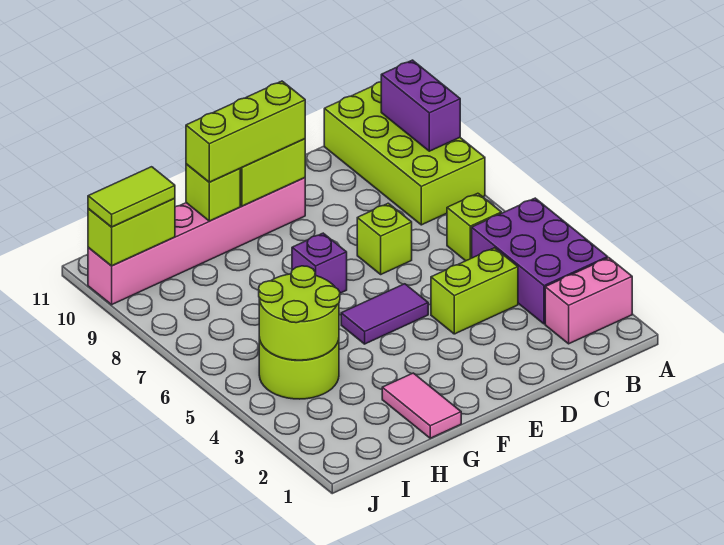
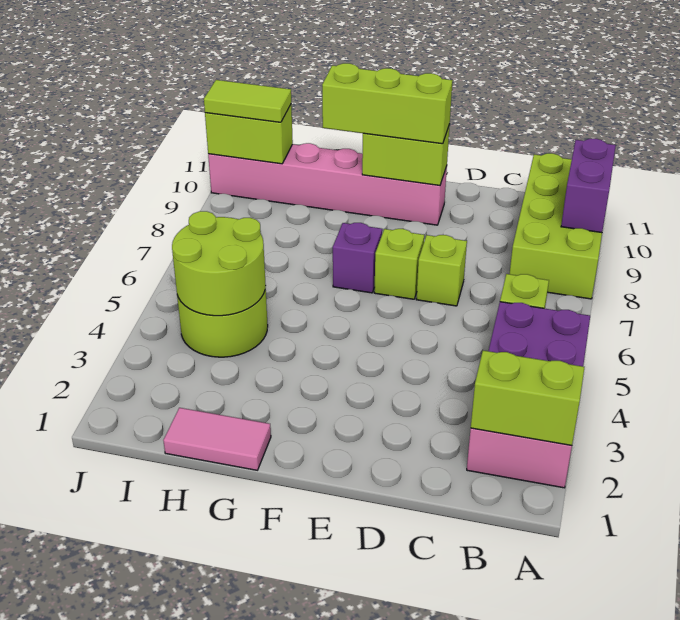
lime 1x2 brick [431,248,518,334] -> lime 1x2 brick moved to [471,350,584,445]
purple 1x2 tile [341,284,428,344] -> none
pink 1x2 tile [382,373,461,438] -> pink 1x2 tile turned to [163,408,271,470]
lime 1x1 brick [186,164,240,221] -> lime 1x1 brick moved to [374,229,424,299]

